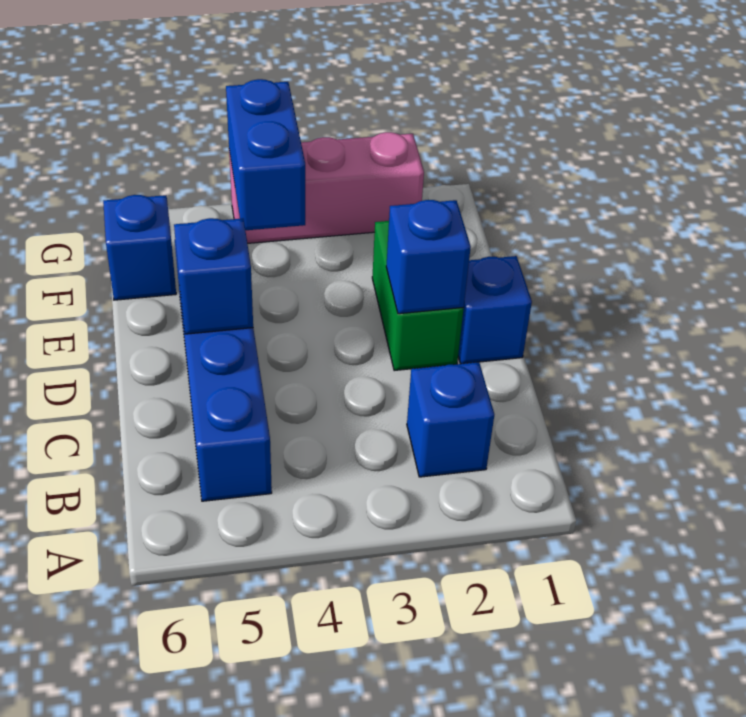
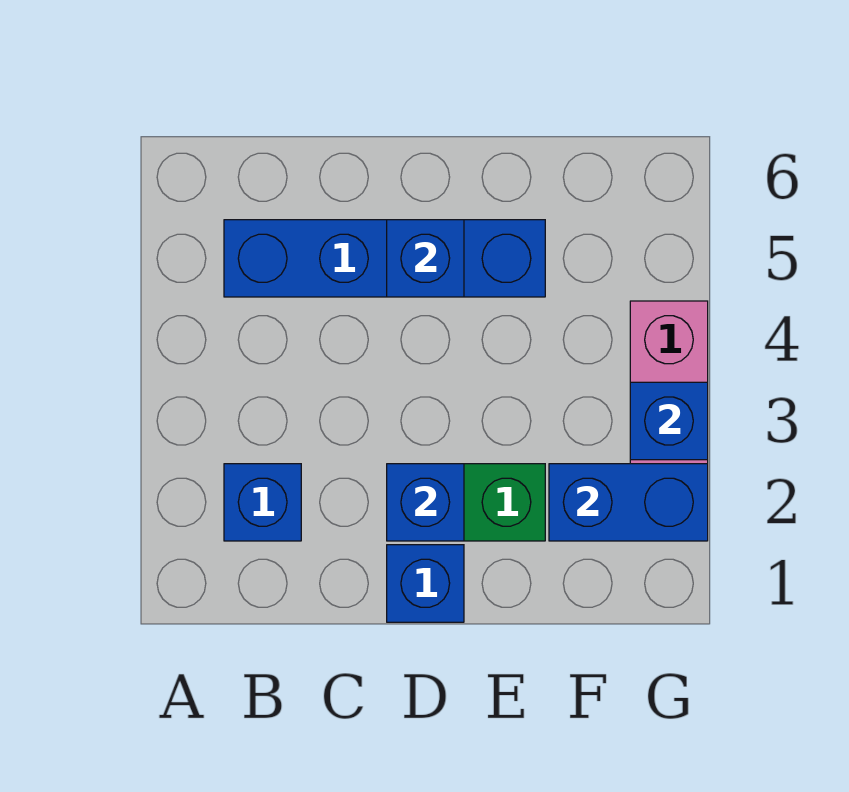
blue 1x2 brick [226,79,305,230] -> blue 1x2 brick moved to [549,464,708,541]
blue 1x1 brick [103,195,176,300] -> blue 1x1 brick moved to [630,382,708,460]

